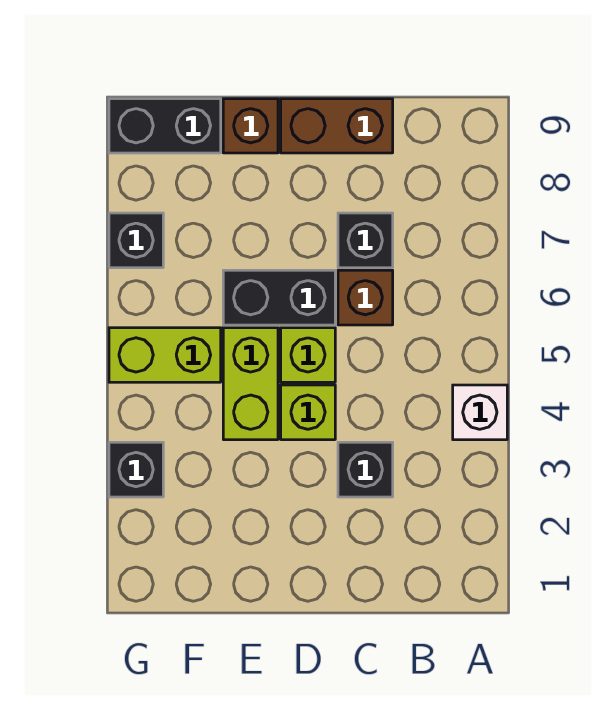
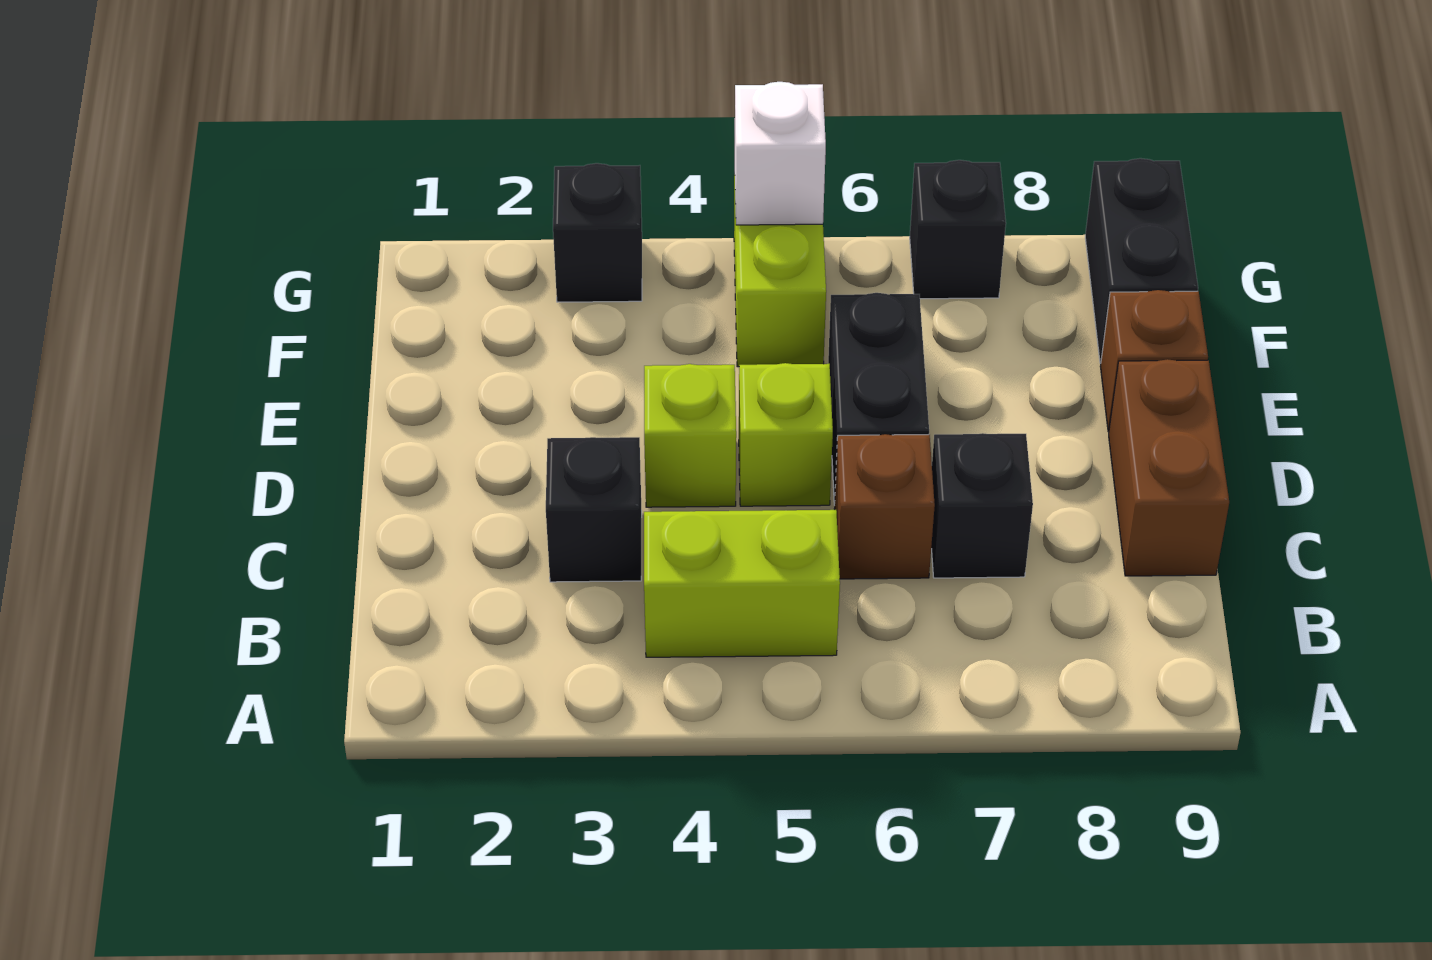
white 1x1 brick [453,385,507,440] -> white 1x1 brick moved to [735,82,826,225]
lime 1x2 brick [223,328,278,440] -> lime 1x2 brick moved to [644,510,840,657]

